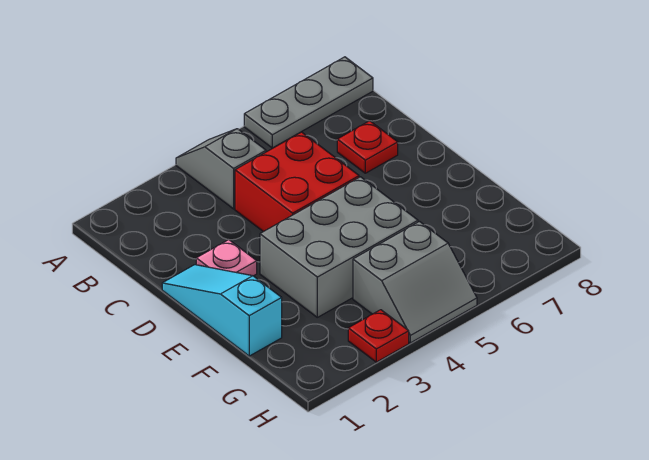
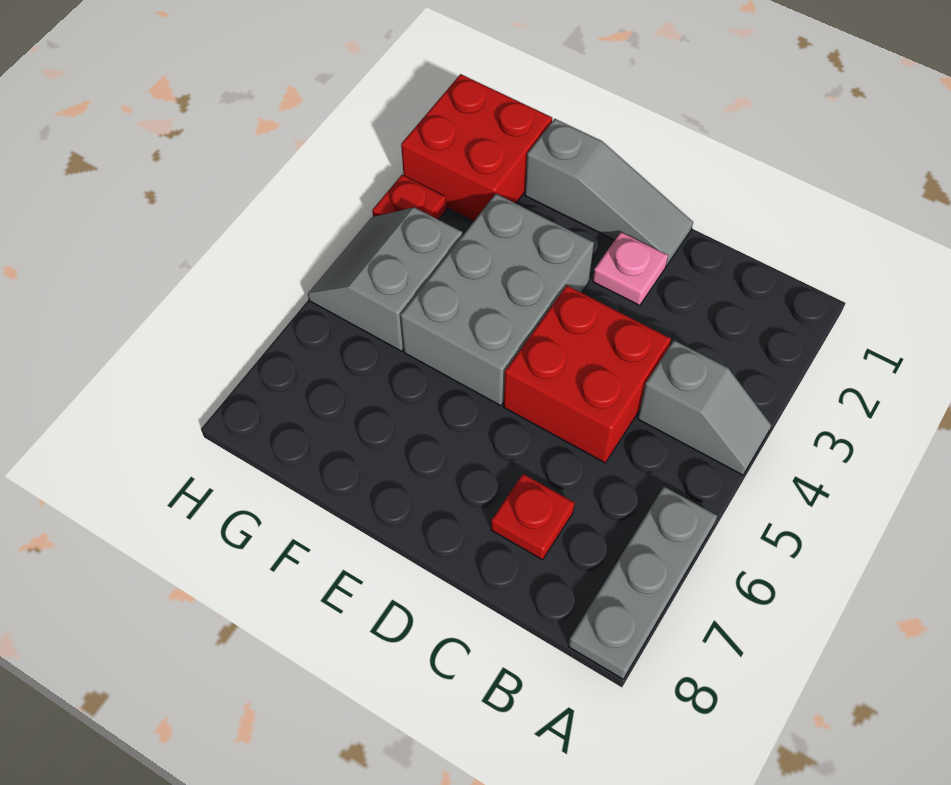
cyan 1x3 slope [162,265,282,356] -> grey 1x3 slope [525,119,693,266]
none -> red 2x2 brick [401,74,552,221]

